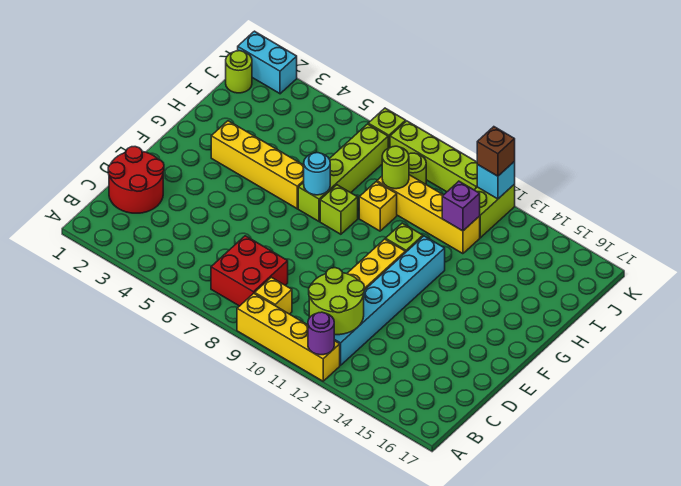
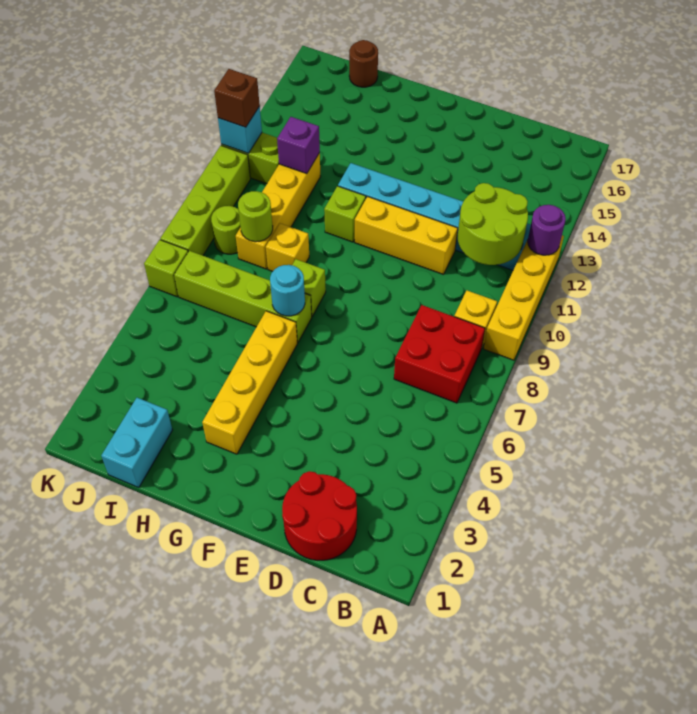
none -> brown 1x1 round brick [349,40,378,87]
lime 1x1 round brick [226,51,252,93] -> none
cyan 1x2 brick [238,31,297,94] -> cyan 1x2 brick moved to [101,398,172,487]

